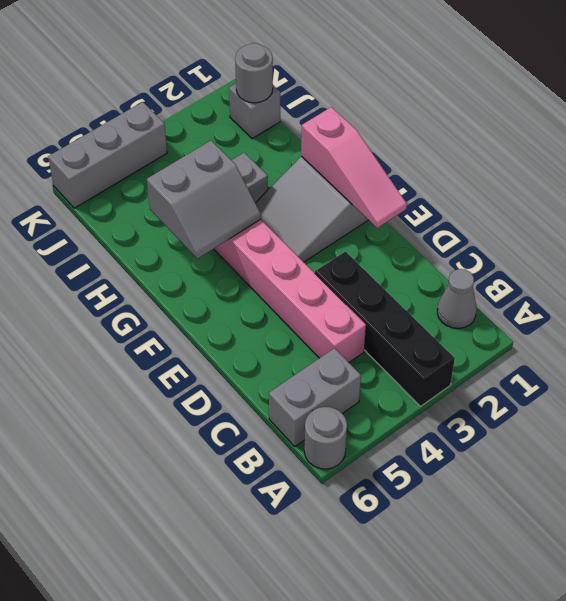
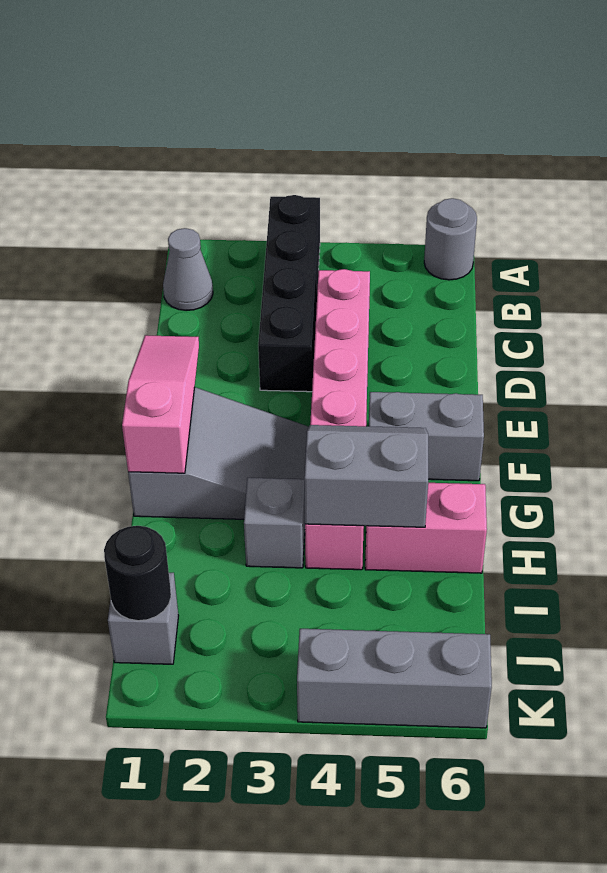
grey 1x2 brick [269,348,361,446] -> grey 1x2 brick moved to [369,392,484,481]
none -> pink 1x2 brick [365,483,487,573]
grey 1x1 round brick [235,43,273,103] -> black 1x1 round brick [104,526,171,621]

